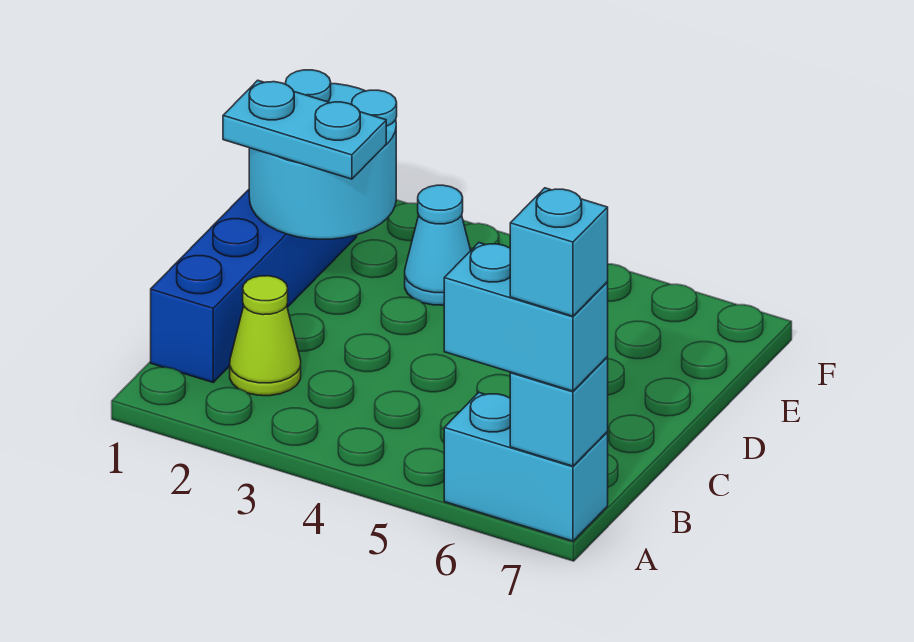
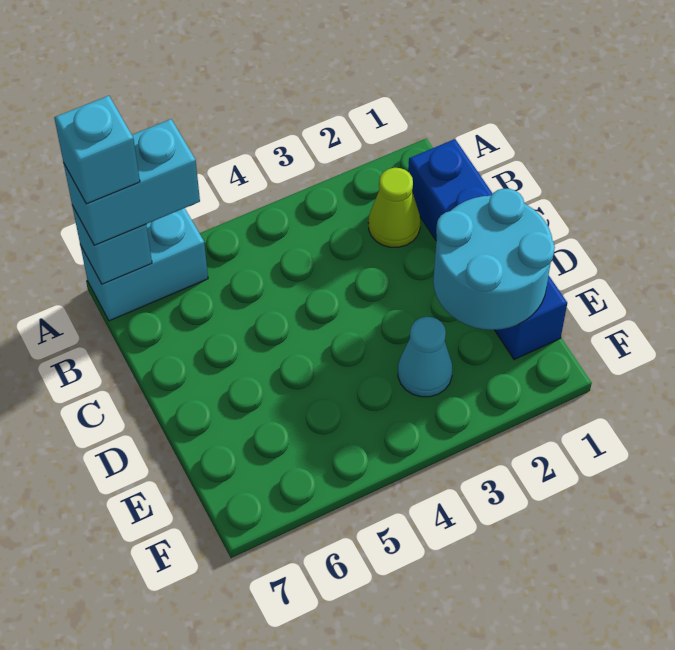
cyan 1x2 plate [223,80,386,179] -> none

